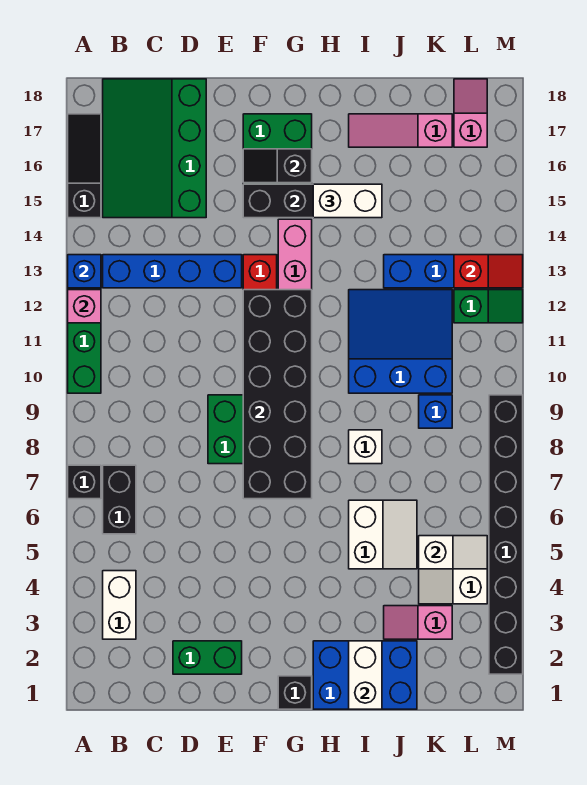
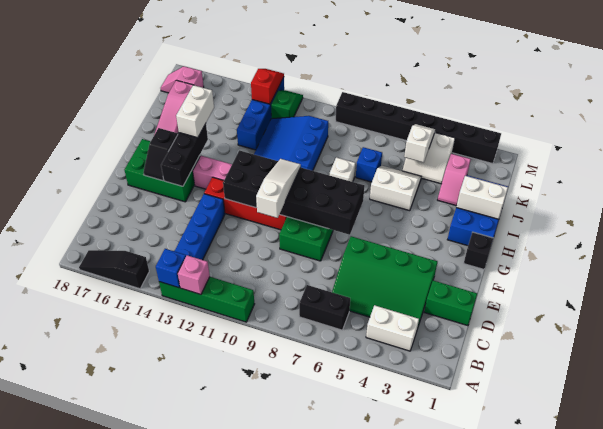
black 1x1 brick [68,465,101,499] -> none
green 3x4 slope [103,79,206,218] -> green 3x4 slope moved to [332,236,437,329]
green 1x2 brick [173,641,242,674] -> green 1x2 brick turned to [424,281,477,326]
none -> white 1x3 slope [256,159,301,218]
blue 1x1 brick [419,395,452,428] -> blue 1x1 brick moved to [356,147,382,182]

